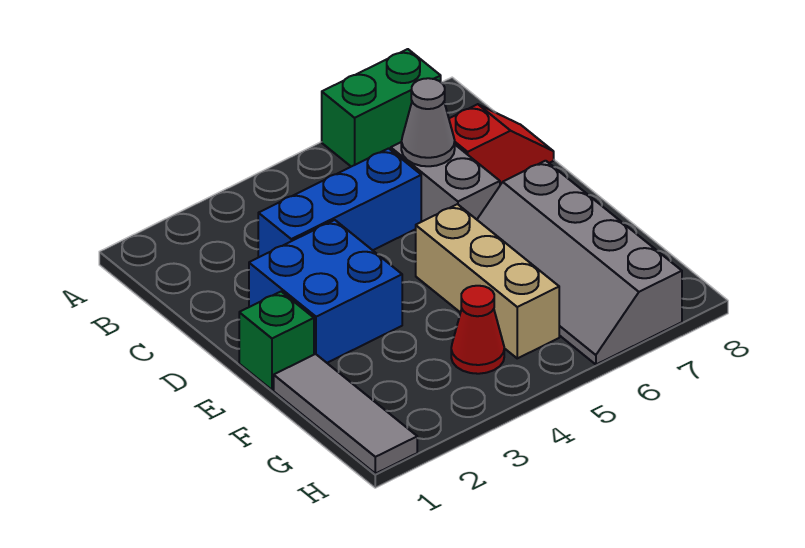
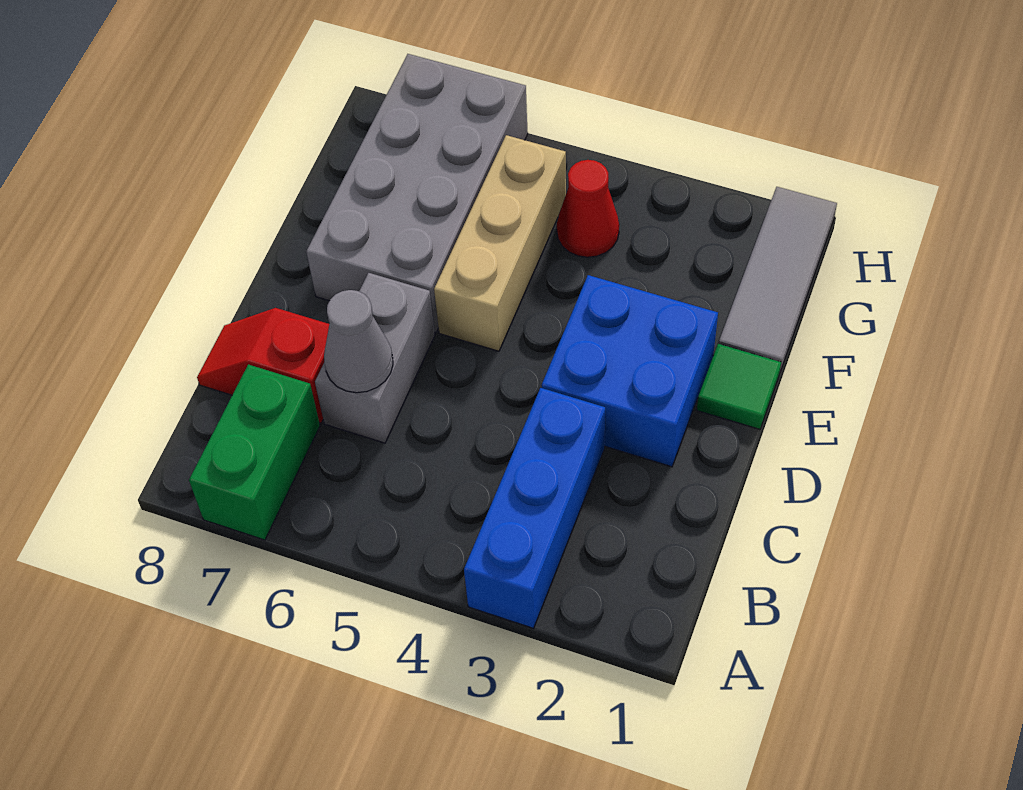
green 1x2 brick [322,49,441,167] -> green 1x2 brick turned to [189,364,320,540]
blue 1x3 brick [258,148,421,257] -> blue 1x3 brick turned to [464,388,605,628]
green 1x1 brick [239,292,314,390] -> green 1x1 tile [697,344,781,429]
grey 2x4 slope [477,161,682,364] -> grey 2x4 brick [306,54,528,333]

